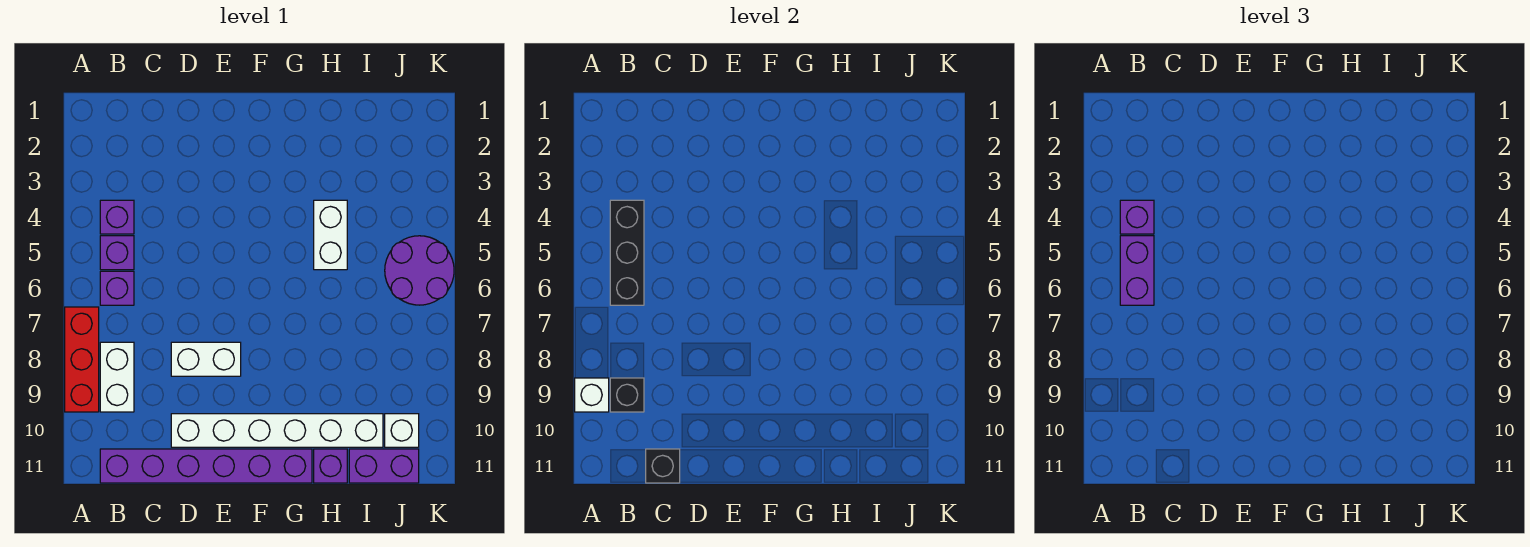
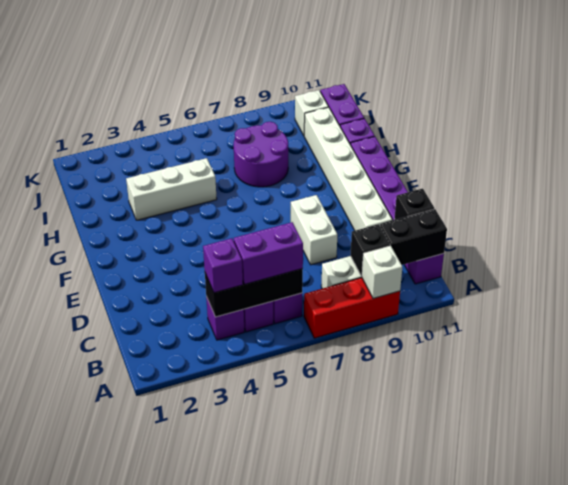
none -> black 1x2 brick [380,209,447,265]
white 1x2 brick [314,200,347,270] -> white 1x3 brick [126,158,217,220]
purple 2x2 round brick [385,236,454,305] -> purple 2x2 round brick moved to [234,122,288,187]

